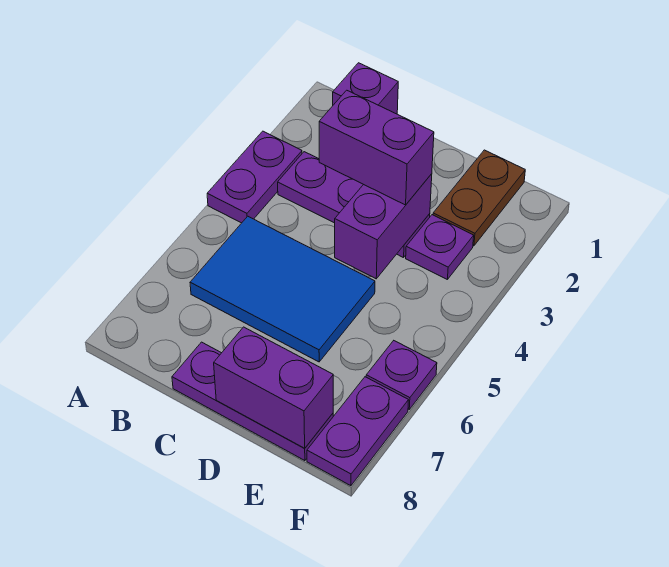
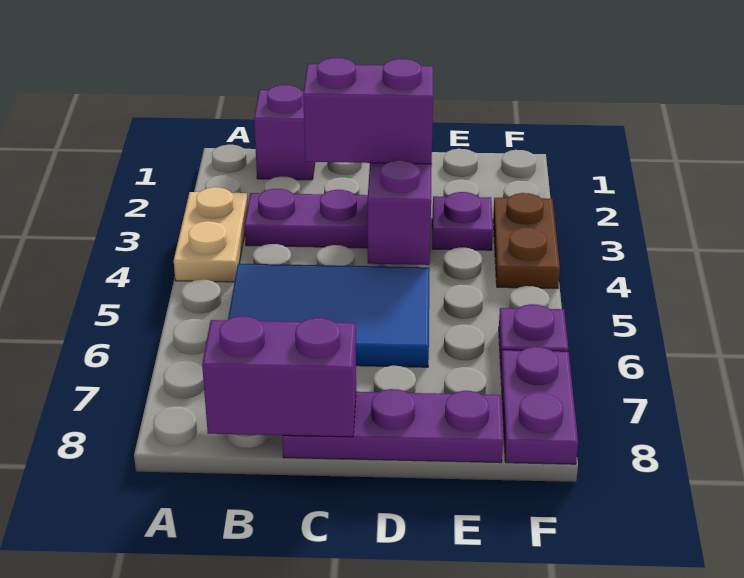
purple 1x2 plate [207,131,302,223] -> tan 1x2 plate [174,187,248,282]
purple 1x2 brick [214,327,333,448] -> purple 1x2 brick moved to [202,316,356,437]
brown 1x2 plate [433,150,525,246] -> brown 1x2 plate moved to [493,193,560,288]

